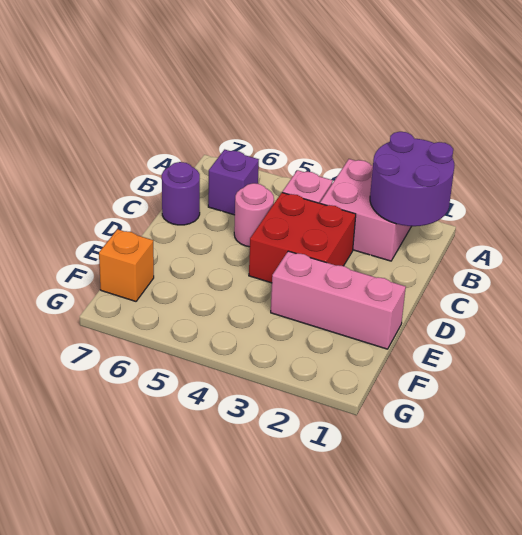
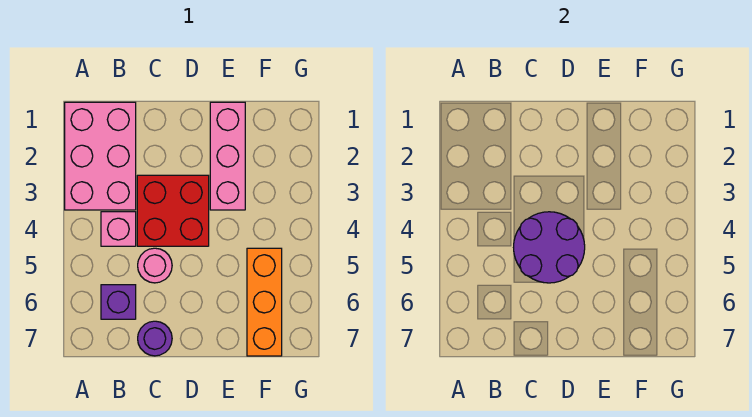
purple 2x2 round brick [370,132,455,226] -> purple 2x2 round brick moved to [514,212,585,283]
pink 2x2 brick [320,159,411,261] -> pink 2x3 brick [65,102,136,210]
orange 1x1 brick [99,229,154,301] -> orange 1x3 brick [247,248,282,356]

